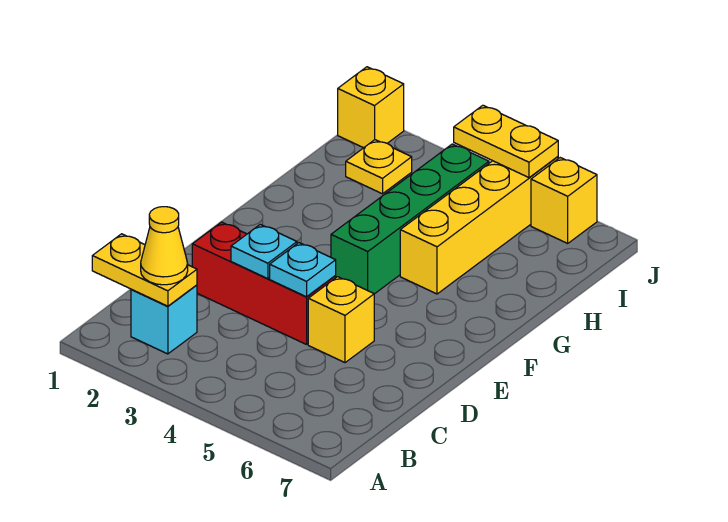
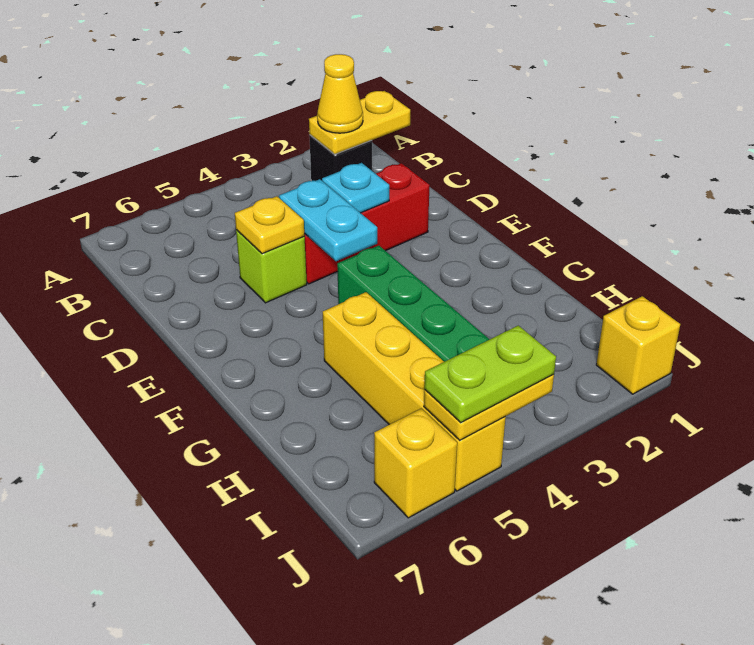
cyan 1x1 brick [131,285,197,354] -> black 1x1 brick [309,135,372,181]
cyan 1x1 plate [270,243,336,297] -> cyan 1x2 plate [279,179,377,261]
yellow 1x1 brick [308,277,374,363] -> lime 1x1 brick [236,230,307,303]
yellow 1x1 plate [346,140,412,194] -> yellow 1x1 plate moved to [235,196,304,254]
none -> lime 1x2 plate [424,326,556,422]

